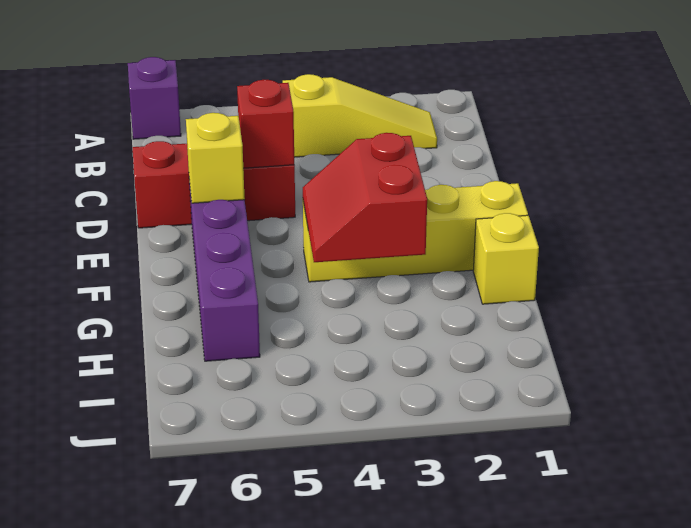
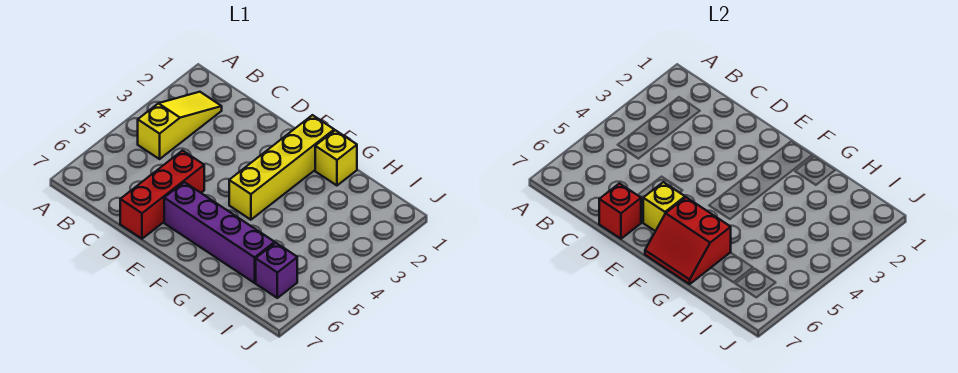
purple 1x1 brick [128,57,181,139] -> purple 1x1 brick moved to [256,243,297,298]
red 1x1 brick [237,80,294,168] -> red 1x1 brick moved to [599,183,641,239]
red 2x2 slope [303,133,427,262] -> red 2x2 slope moved to [645,197,731,284]

